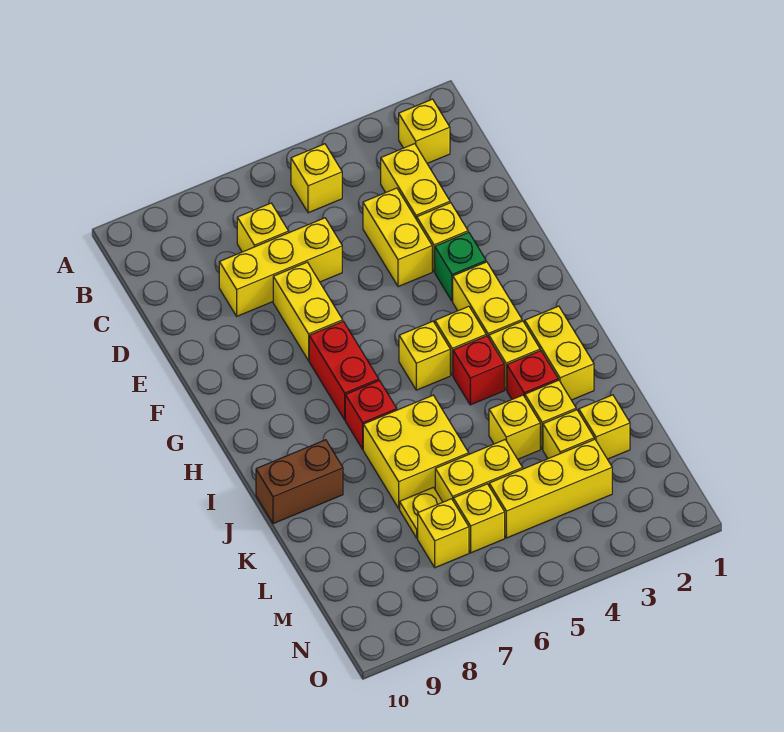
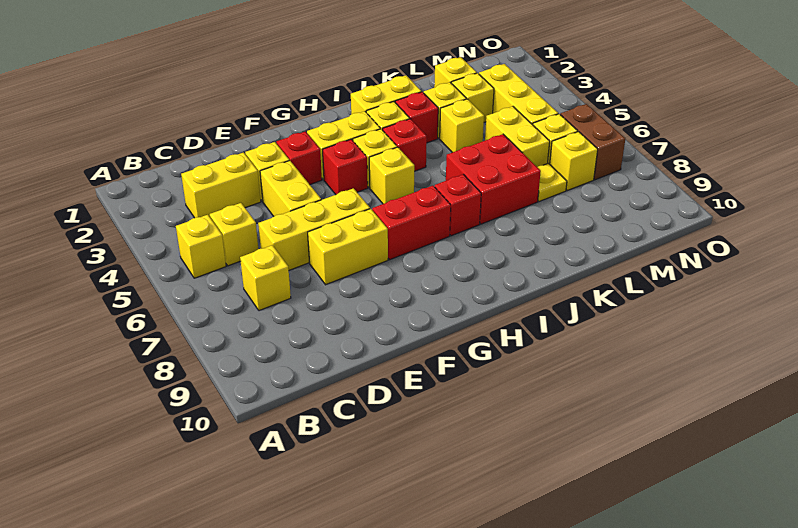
yellow 1x1 brick [399,99,450,163] -> yellow 1x1 brick moved to [210,203,258,266]
yellow 1x2 brick [363,188,432,287] -> yellow 1x2 brick turned to [260,161,321,216]
yellow 1x3 brick [219,218,342,316] -> yellow 1x3 brick turned to [258,188,370,270]
green 1x1 brick [435,232,486,301] -> red 1x1 brick [276,132,322,184]
none -> red 1x1 brick [323,139,368,195]
yellow 2x2 brick [363,395,469,508] -> red 2x2 brick [446,134,541,224]
brown 1x2 brick [256,440,343,524] -> brown 1x2 brick moved to [560,104,625,180]

